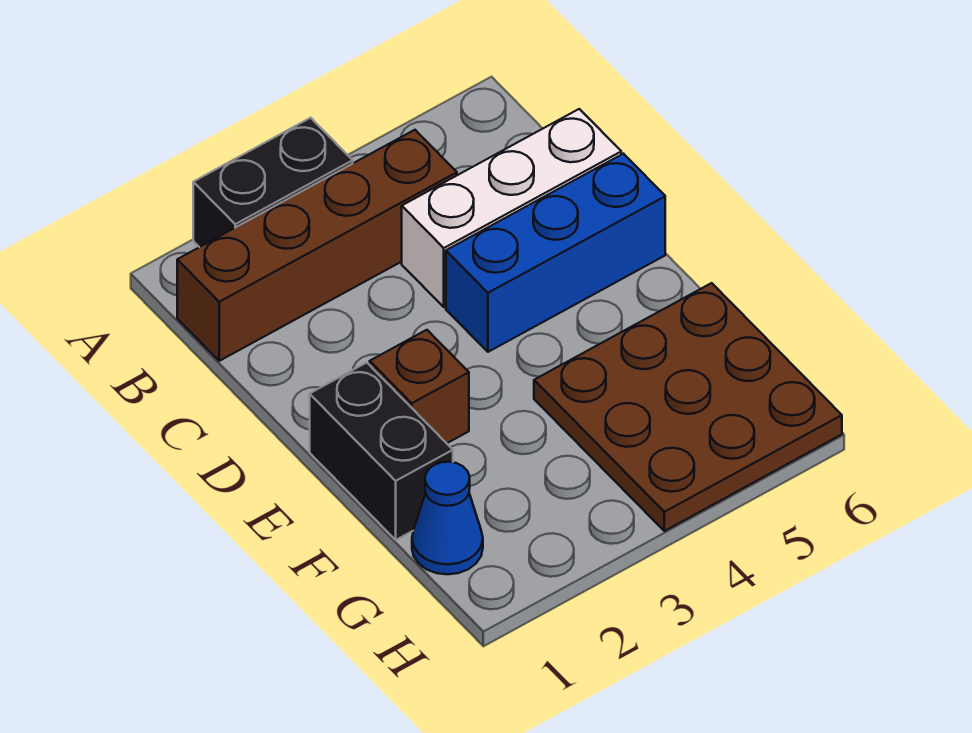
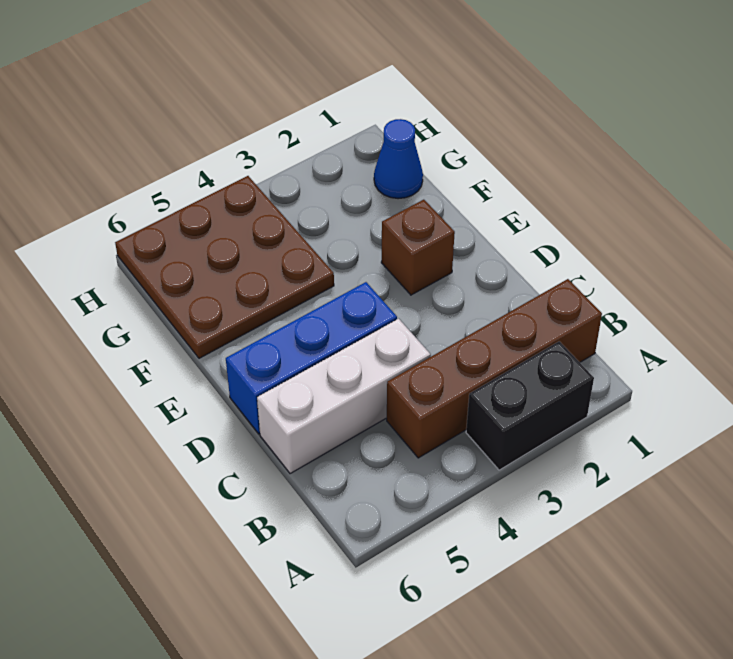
black 1x2 brick [310,363,453,540] -> none

